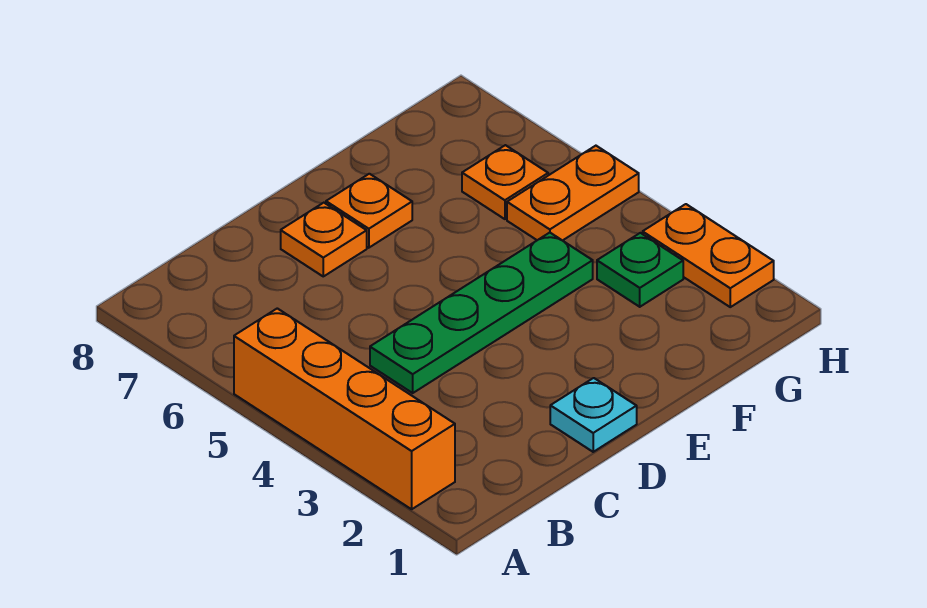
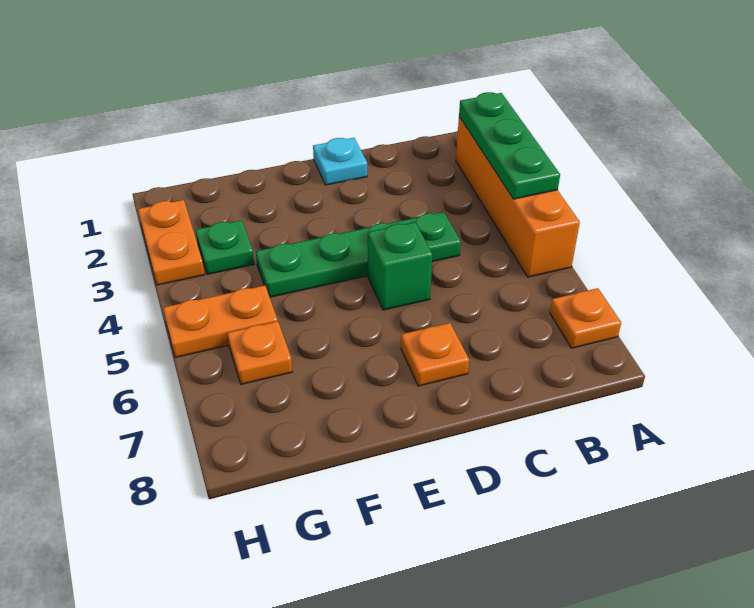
none -> green 1x3 plate [459,92,560,199]
none -> green 1x1 brick [368,222,432,310]
orange 1x1 plate [326,174,412,248] -> orange 1x1 plate moved to [550,288,621,348]

